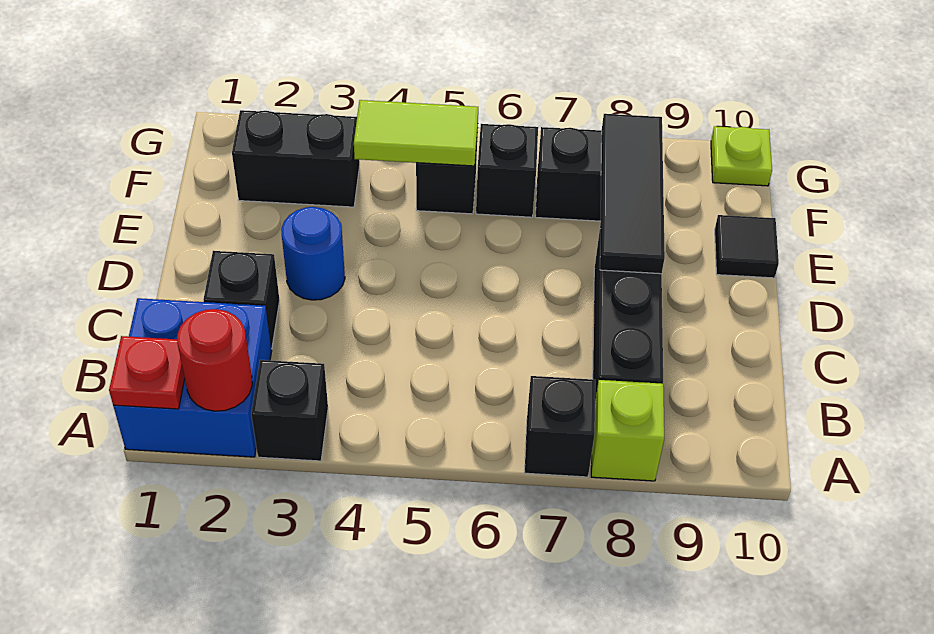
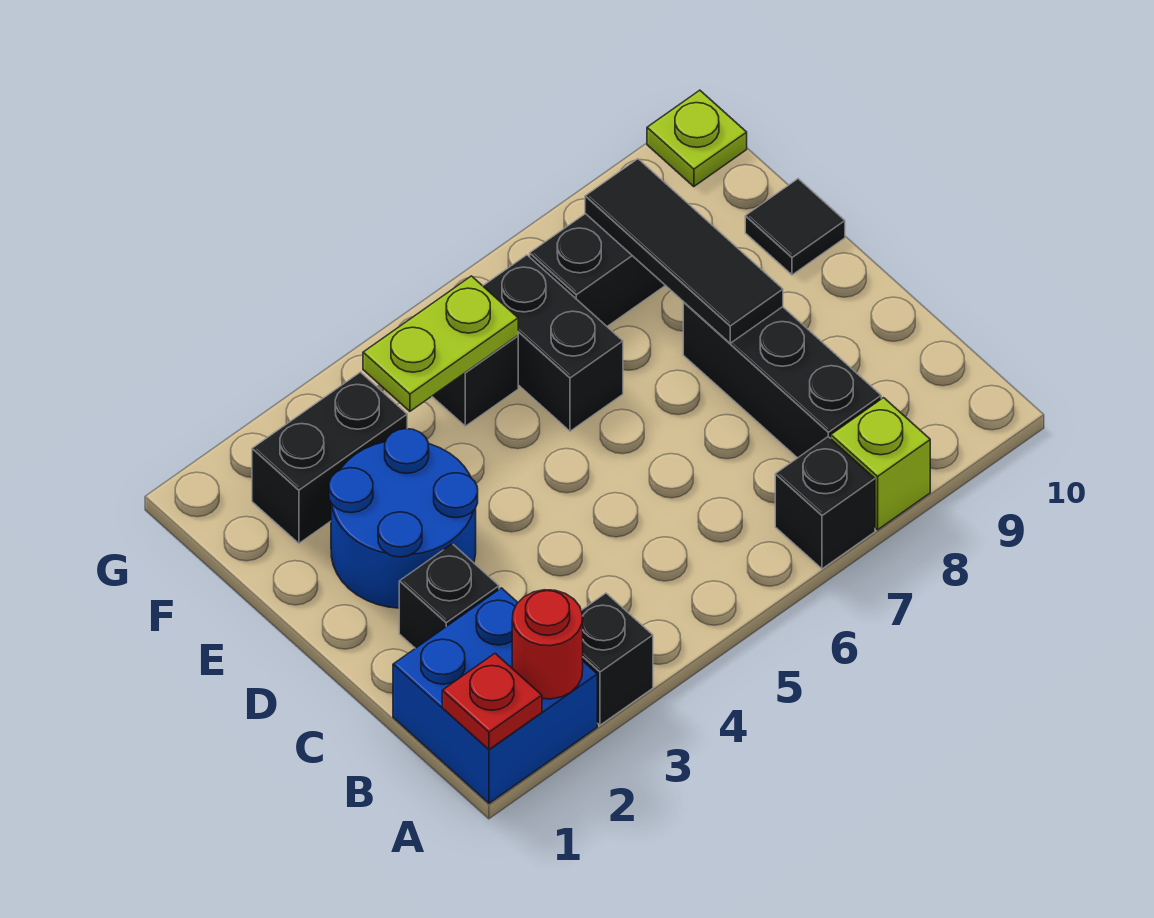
blue 1x1 round brick [281,207,345,300] -> blue 2x2 round brick [329,429,478,608]
lime 1x2 tile [354,100,478,166] -> lime 1x2 plate [363,276,518,411]
black 1x1 brick [476,124,538,217] -> black 1x2 brick [483,255,623,431]

